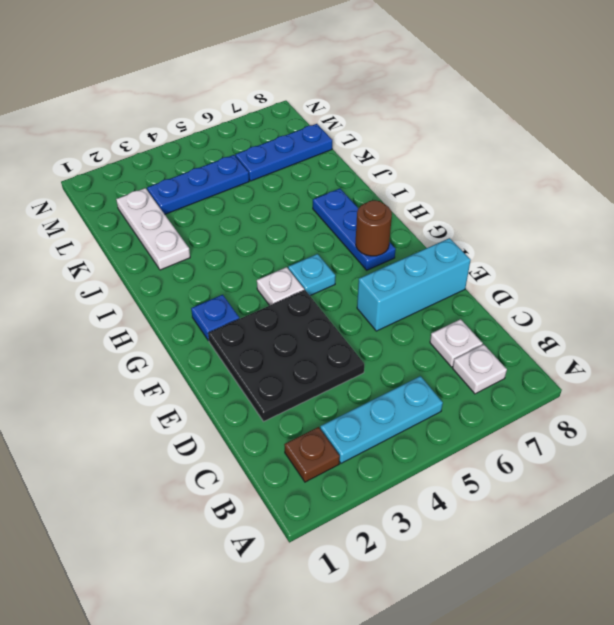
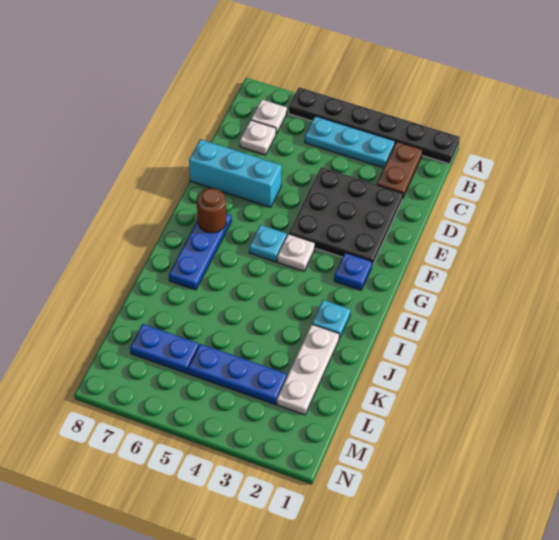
none -> black 1x6 plate [289,87,460,164]
brown 1x1 plate [284,427,340,482] -> brown 1x2 plate [377,142,423,199]
none -> cyan 1x1 plate [312,300,350,339]
blue 1x3 plate [235,124,332,181] -> blue 1x2 plate [130,324,199,373]

